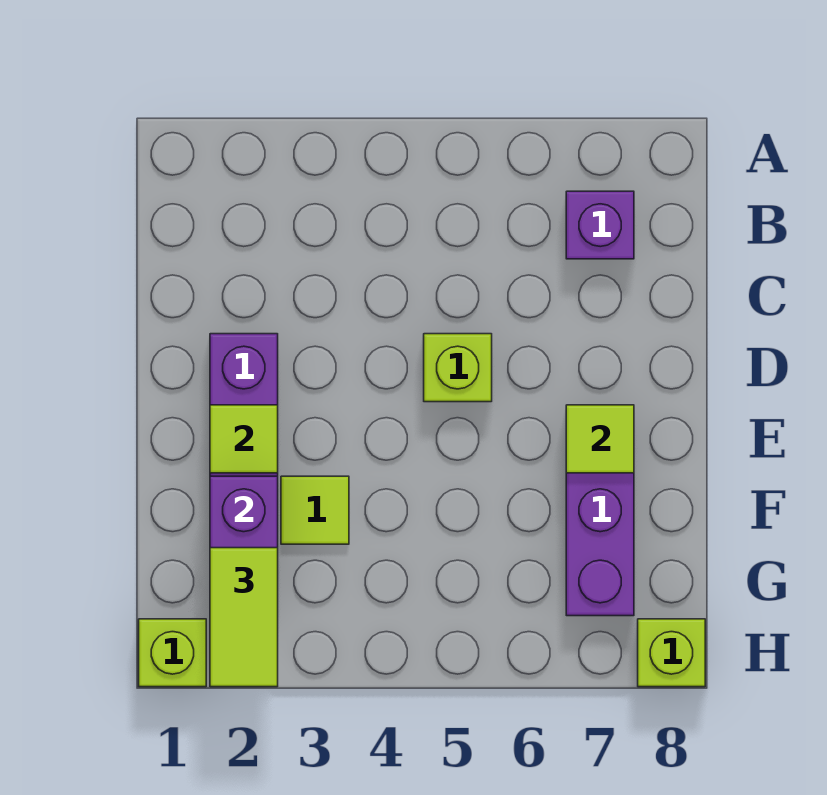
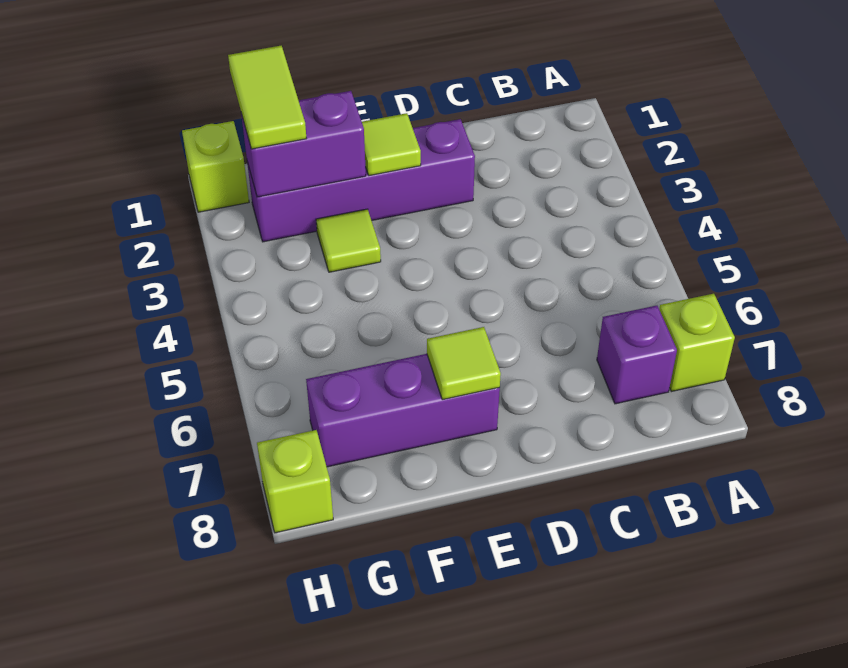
lime 1x1 brick [424,334,492,402] -> lime 1x1 brick moved to [659,294,735,392]
lime 1x2 tile [210,548,278,687] -> lime 1x2 tile turned to [228,46,306,149]

